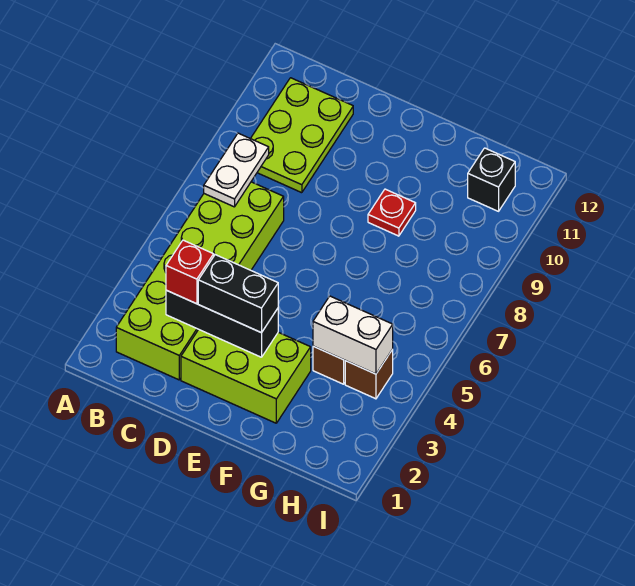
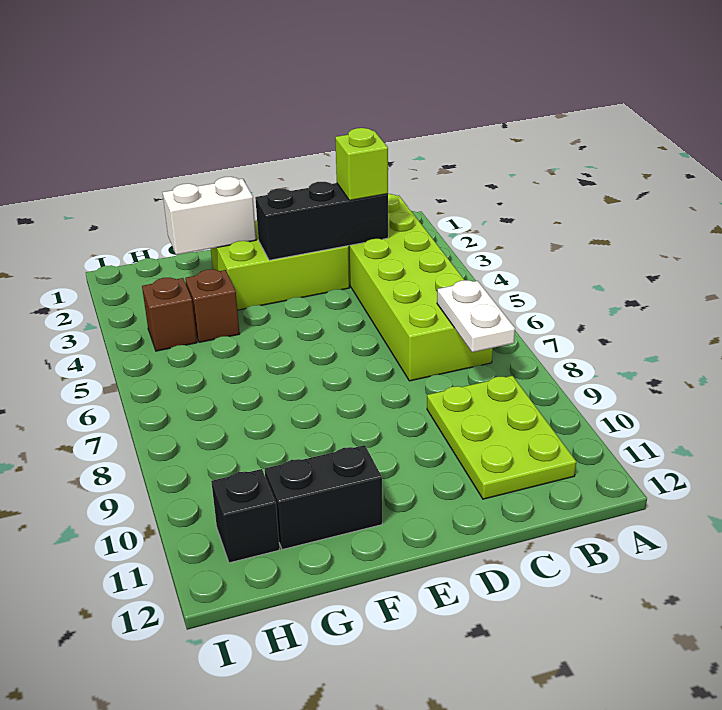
red 1x1 brick [166,240,214,304] -> lime 1x1 brick [335,128,388,200]
black 1x2 brick [198,255,278,333] -> black 1x2 brick moved to [265,445,382,550]
red 1x1 plate [368,189,416,236] -> none
white 1x2 brick [313,296,393,374] -> white 1x2 brick moved to [162,177,256,255]

